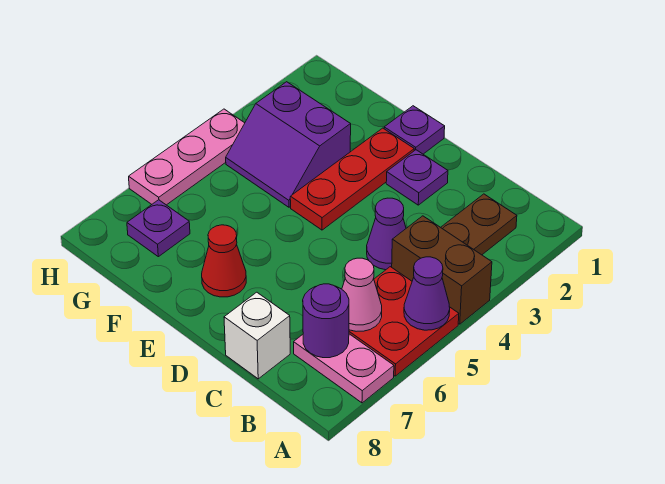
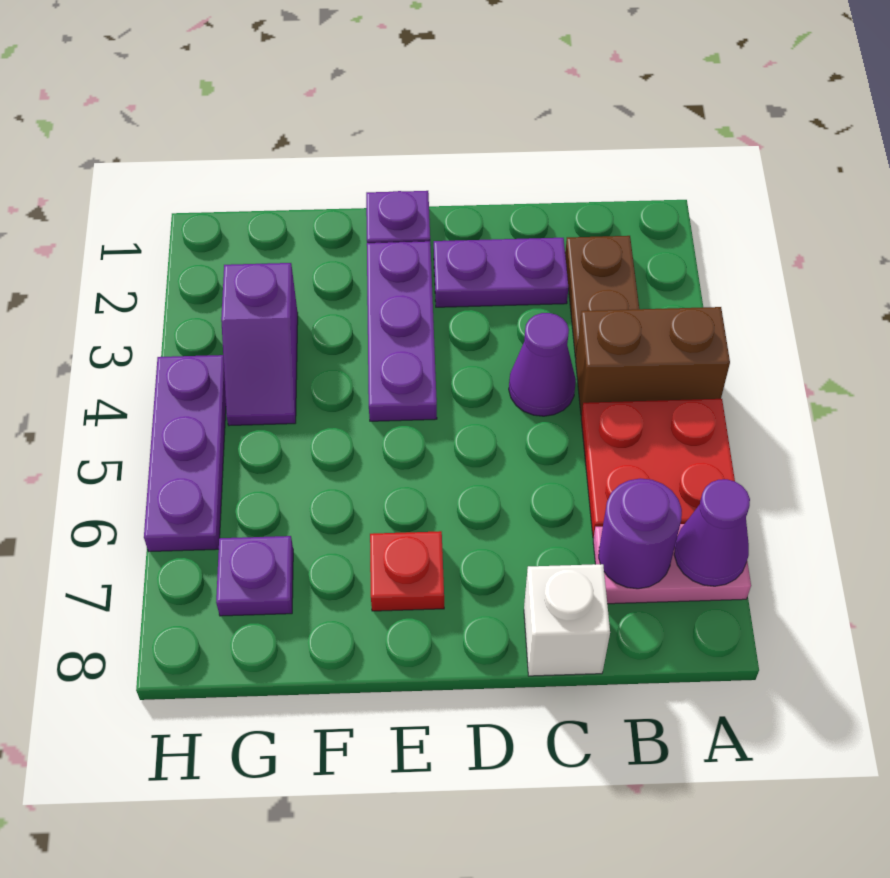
purple 1x1 cone [404,257,450,330] -> purple 1x1 cone moved to [674,479,750,586]
pink 1x1 cone [342,258,382,331] -> none
purple 1x1 plate [386,150,448,205] -> purple 1x2 plate [434,238,568,307]
red 1x3 plate [290,128,414,230] -> purple 1x3 plate [367,241,437,421]
red 1x1 cone [202,225,246,297] -> red 1x1 plate [370,531,444,611]
purple 2x2 slope [226,82,351,207] -> purple 1x2 slope [221,263,298,426]
pink 1x3 plate [129,109,245,205] -> purple 1x3 plate [144,355,226,552]

